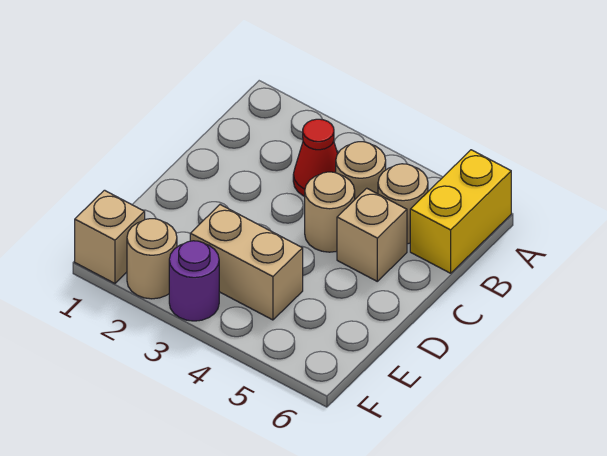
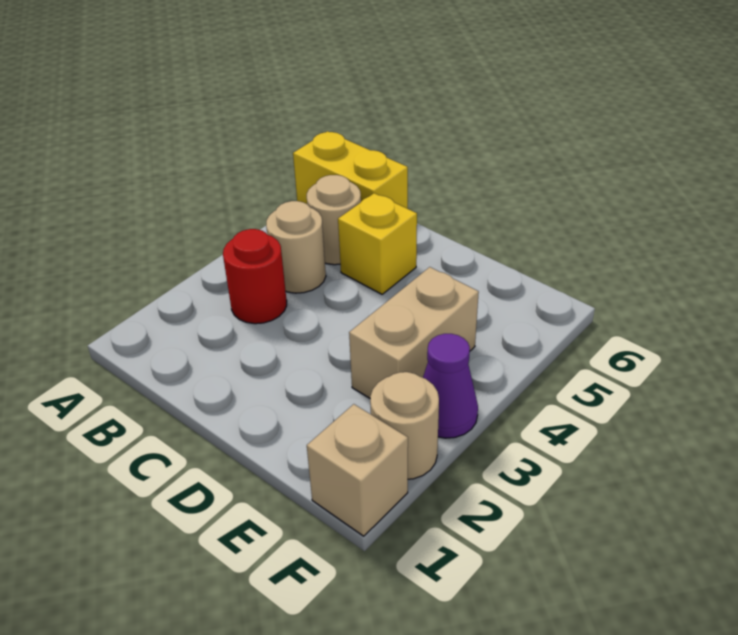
red 1x1 cone [293,119,338,196] -> red 1x1 round brick [223,229,287,324]
tan 1x1 round brick [305,172,355,252] -> none
tan 1x1 brick [337,188,407,281] -> yellow 1x1 brick [338,193,417,294]
purple 1x1 round brick [169,241,219,321] -> purple 1x1 cone [423,334,478,438]

